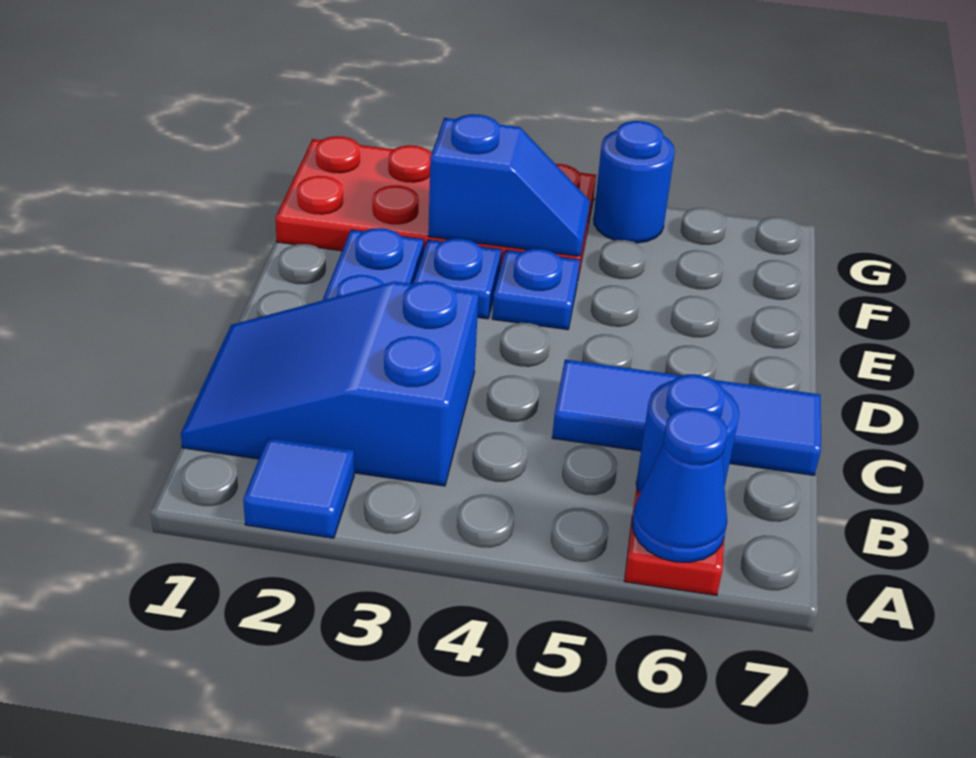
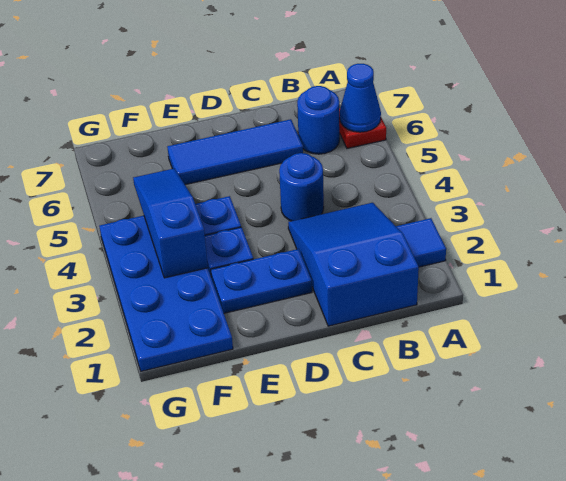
blue 2x3 slope [181,281,479,486] -> blue 2x3 slope turned to [288,203,419,326]
blue 1x3 tile [552,360,821,475] -> blue 1x3 tile turned to [167,119,303,185]
red 2x4 plate [275,136,596,277] -> blue 2x4 plate [100,216,233,371]
blue 1x2 slope [428,114,590,256] -> blue 1x3 slope [133,168,208,278]
blue 1x1 round brick [594,121,675,243] -> blue 1x1 round brick moved to [279,153,324,221]

